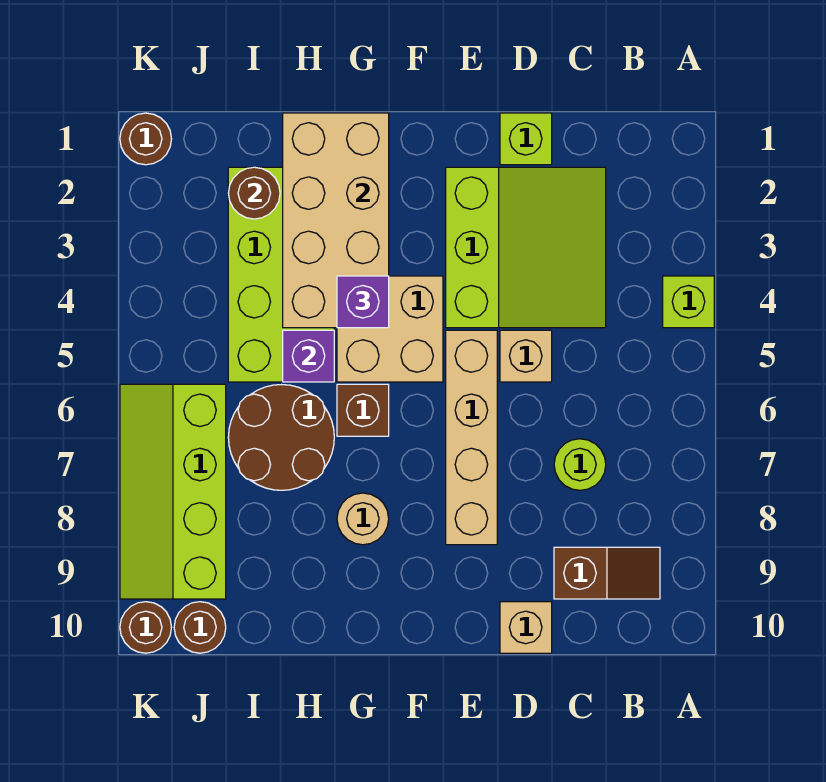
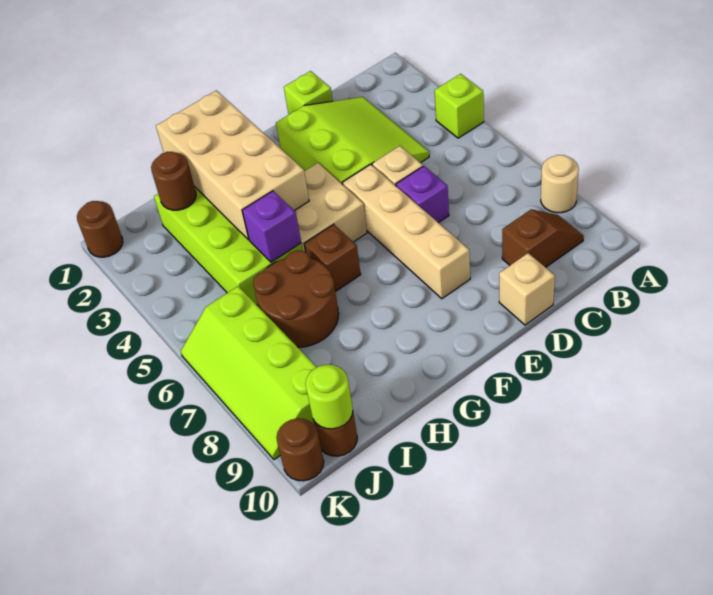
lime 1x1 round brick [554,439,606,490] -> lime 1x1 round brick moved to [305,365,353,429]
purple 1x1 brick [337,276,389,328] -> purple 1x1 brick moved to [396,166,449,223]
tan 1x1 round brick [337,493,389,545] -> tan 1x1 round brick moved to [541,155,579,213]

